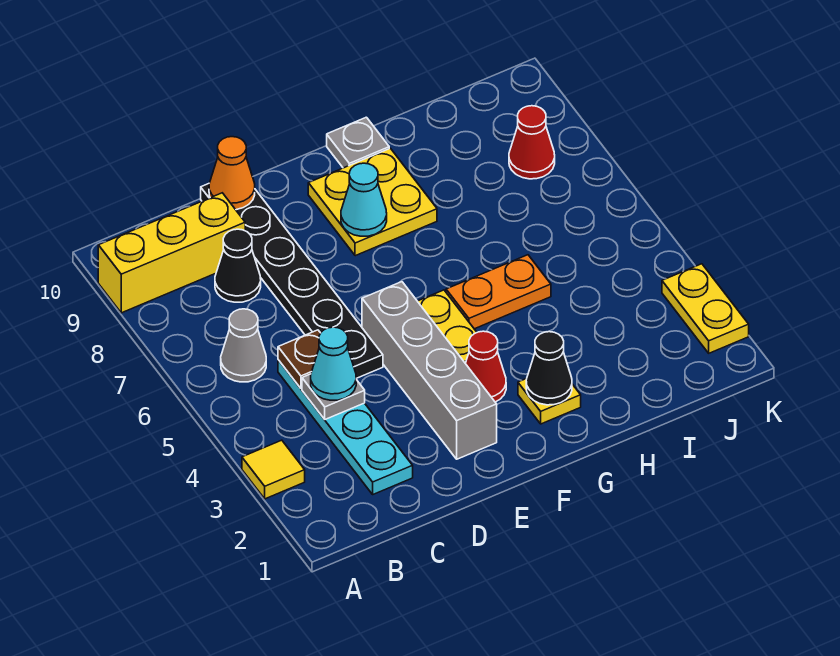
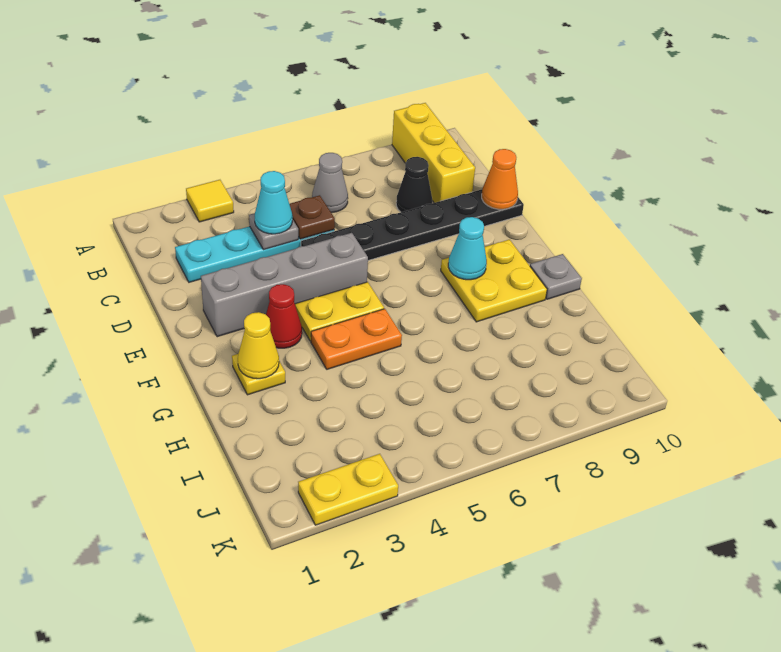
black 1x1 cone [526,332,572,405] -> yellow 1x1 cone [238,312,279,379]
orange 1x2 plate [446,255,551,329] -> orange 1x2 plate turned to [311,309,402,369]
red 1x1 cone [509,106,555,179] -> none

